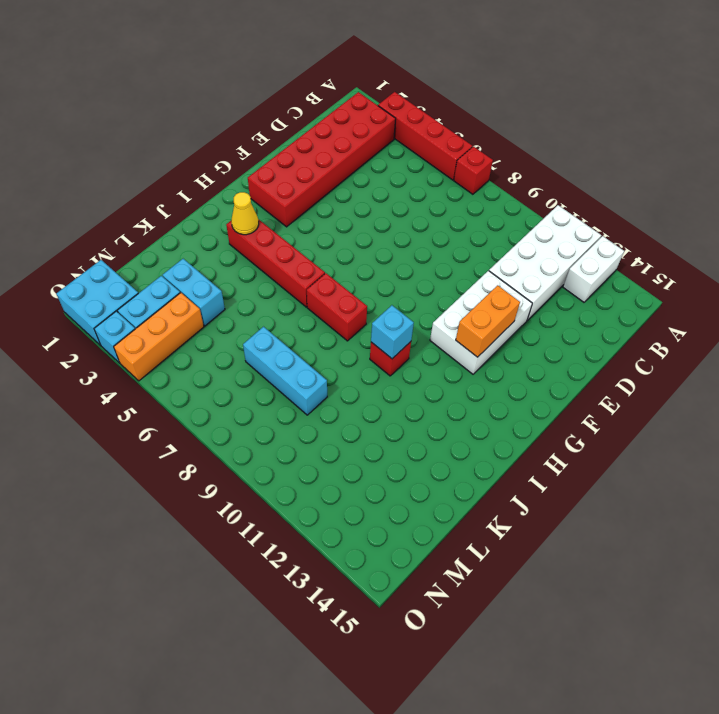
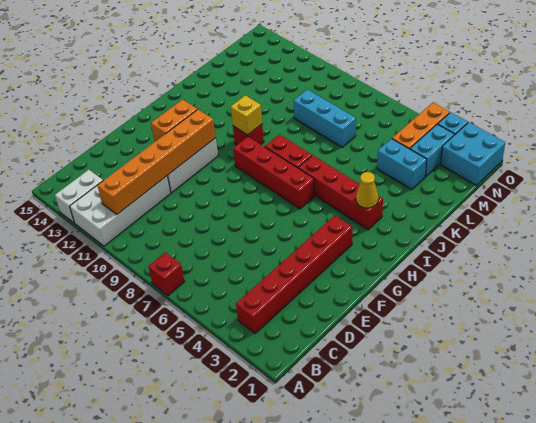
red 1x4 brick [378,92,472,180] -> red 1x4 brick moved to [233,137,315,209]
red 2x6 brick [248,92,396,227] -> red 1x6 brick [236,216,352,333]
none -> orange 1x6 brick [97,109,216,214]
cyan 1x1 brick [371,305,414,359] -> yellow 1x1 brick [231,95,262,135]

